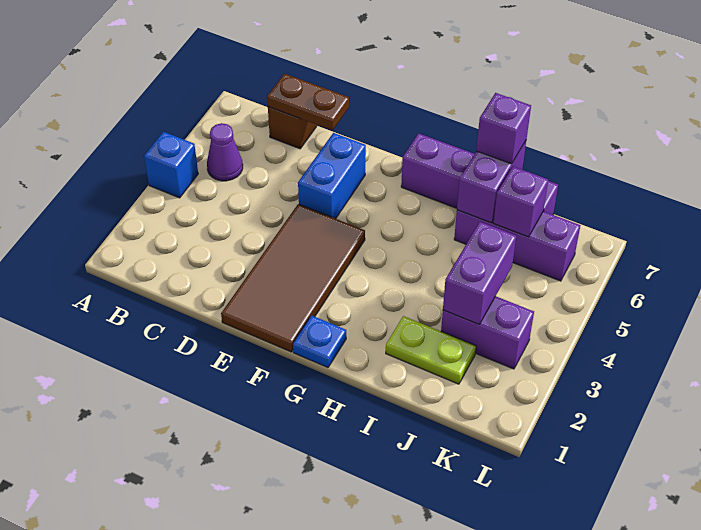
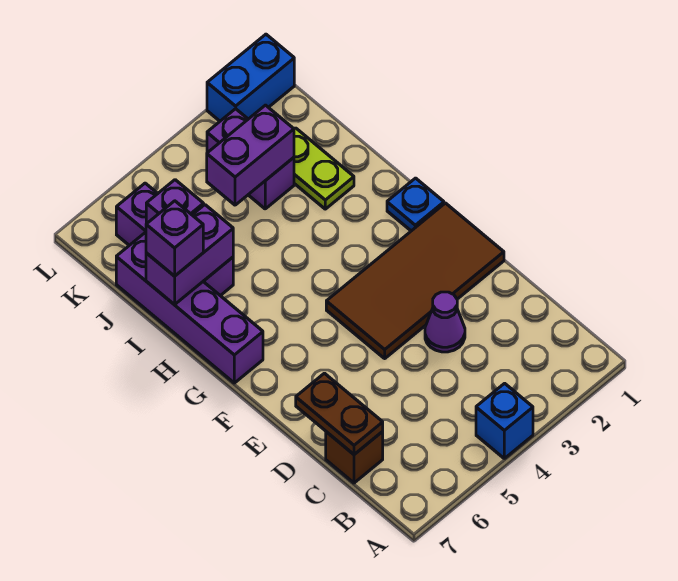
purple 1x1 cone [207,123,243,181] -> purple 1x1 cone moved to [425,292,465,352]
blue 1x2 brick [298,133,366,219] -> blue 1x2 brick moved to [207,34,294,121]

